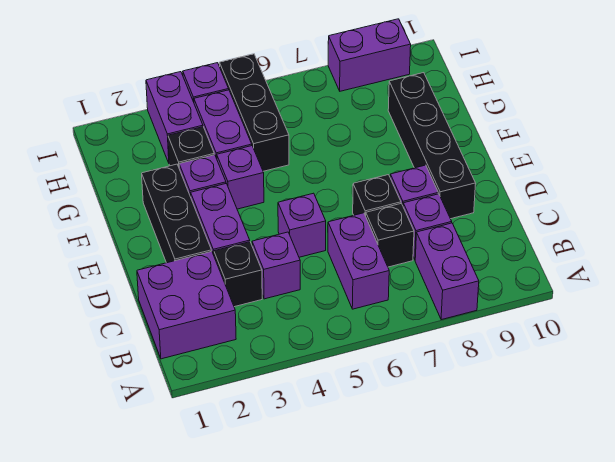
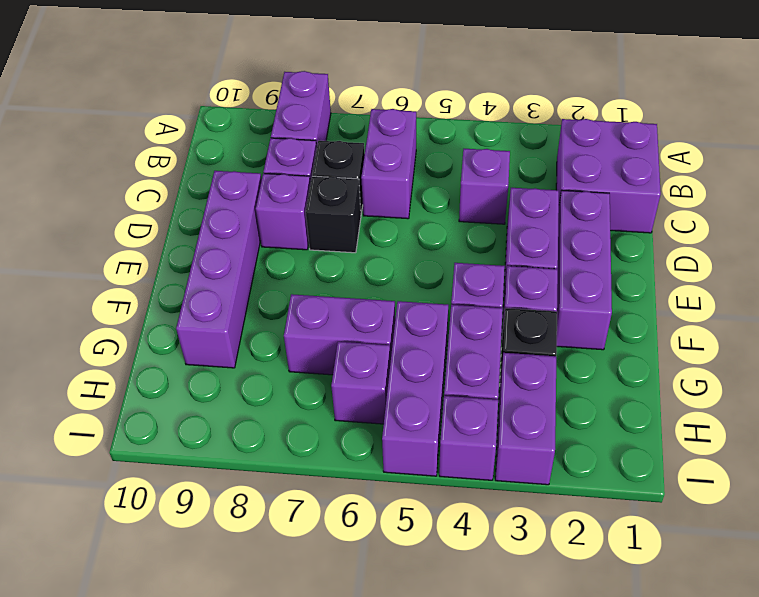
black 1x1 brick [214,242,262,307] -> none
black 1x3 brick [142,164,211,263] -> purple 1x3 brick [557,191,612,350]
purple 1x1 brick [278,193,326,257] -> purple 1x1 brick moved to [331,342,390,424]
black 1x4 brick [388,73,476,219] -> purple 1x4 brick [176,171,262,368]
black 1x3 brick [220,54,289,171] -> purple 1x3 brick [382,301,449,476]
purple 1x2 brick [328,19,411,91] -> purple 1x2 brick moved to [284,294,395,375]

